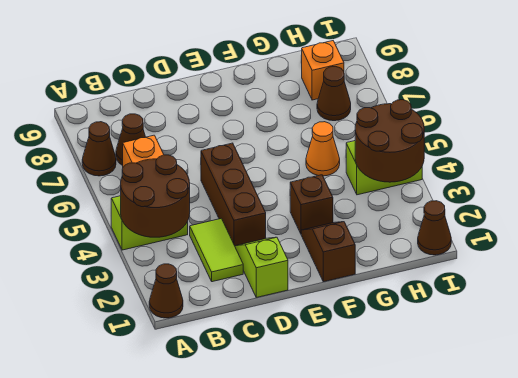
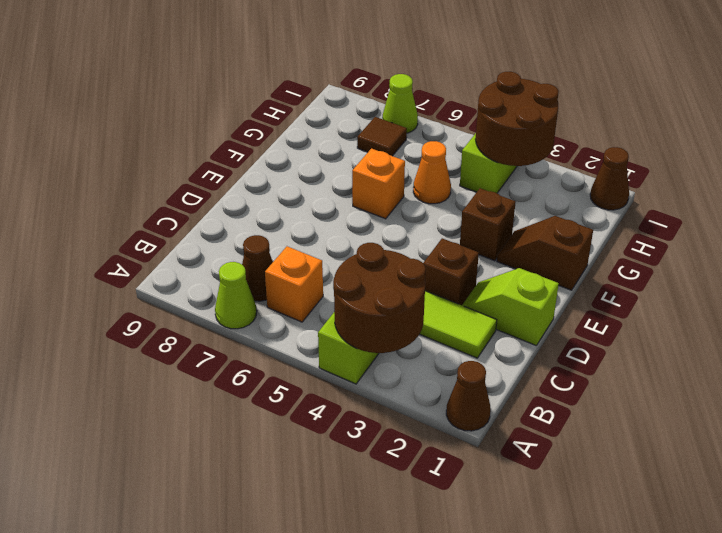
brown 1x1 cone [82,122,116,176] -> lime 1x1 cone [215,262,257,329]
brown 1x3 brick [201,143,266,246] -> brown 1x1 brick [423,238,479,305]
brown 1x1 cone [317,67,351,121] -> brown 1x1 tile [357,117,407,156]
orange 1x1 brick [301,41,344,100] -> orange 1x1 brick moved to [352,149,405,219]
none -> lime 1x1 cone [382,74,418,133]

